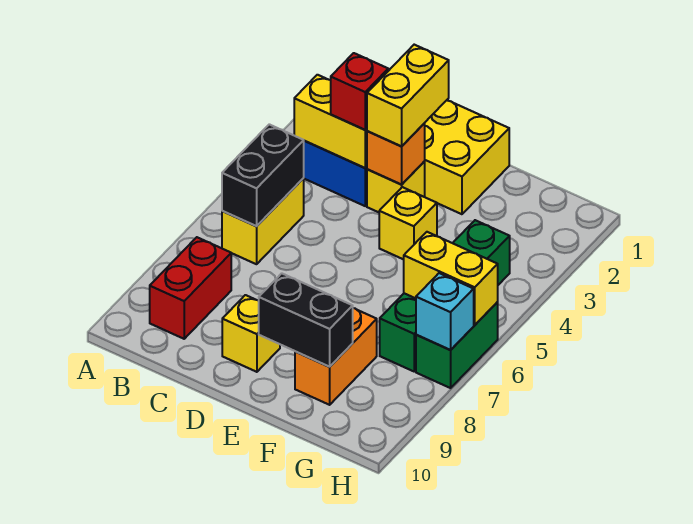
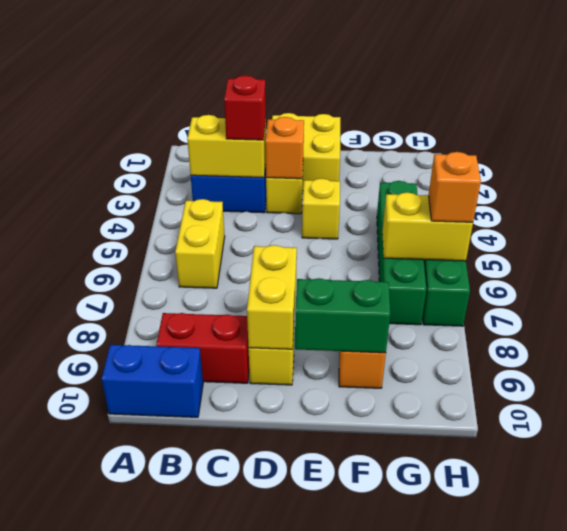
none -> blue 1x2 brick [102,345,203,417]
black 1x2 brick [222,124,304,226] -> none
red 1x2 brick [150,237,231,339] -> red 1x2 brick turned to [156,313,249,383]
yellow 1x2 brick [367,45,449,146] -> yellow 1x2 brick moved to [247,245,297,349]
black 1x2 brick [259,273,353,367] -> green 1x2 brick [295,278,390,353]
none -> orange 1x1 brick [429,152,481,222]
cyan 1x1 brick [416,273,474,350] -> none

